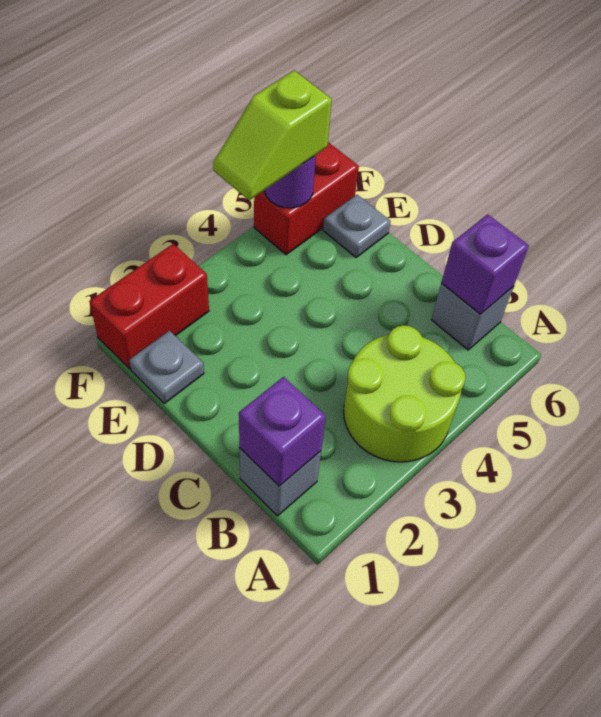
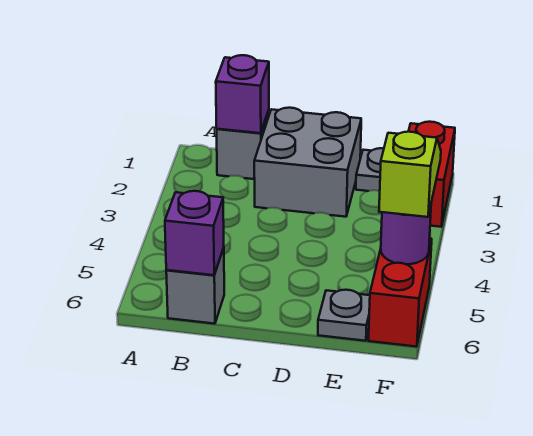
lime 2x2 round brick [344,325,466,462] -> none
none -> grey 2x2 brick [254,108,361,217]

